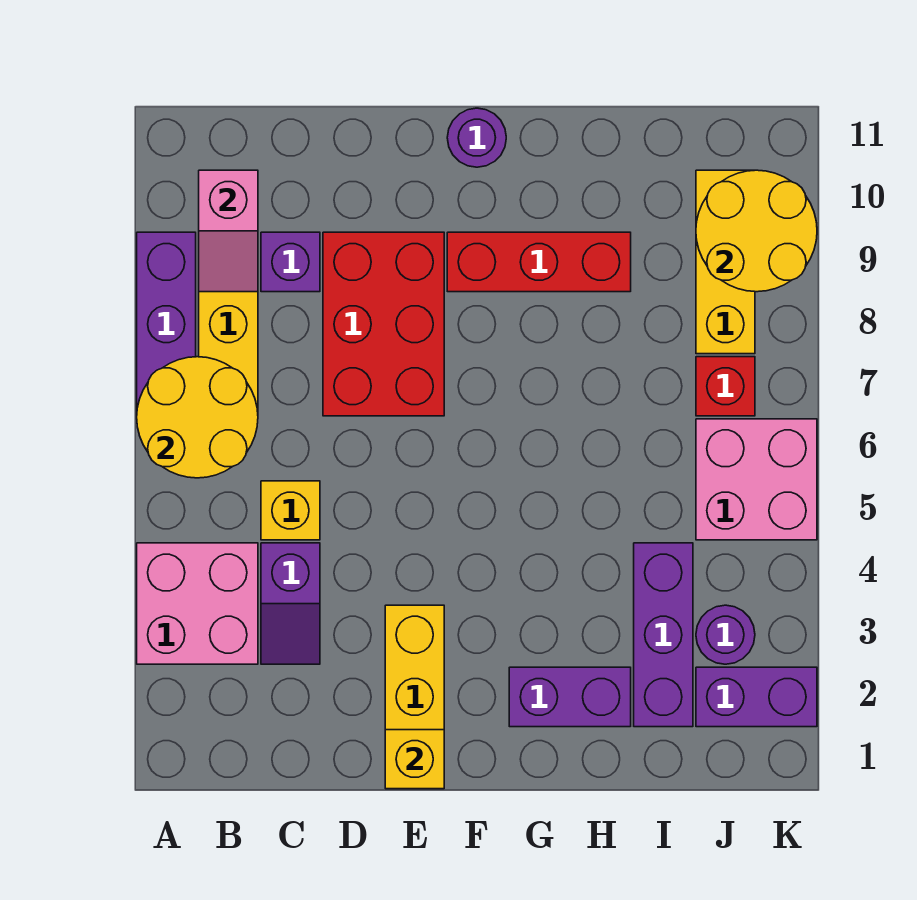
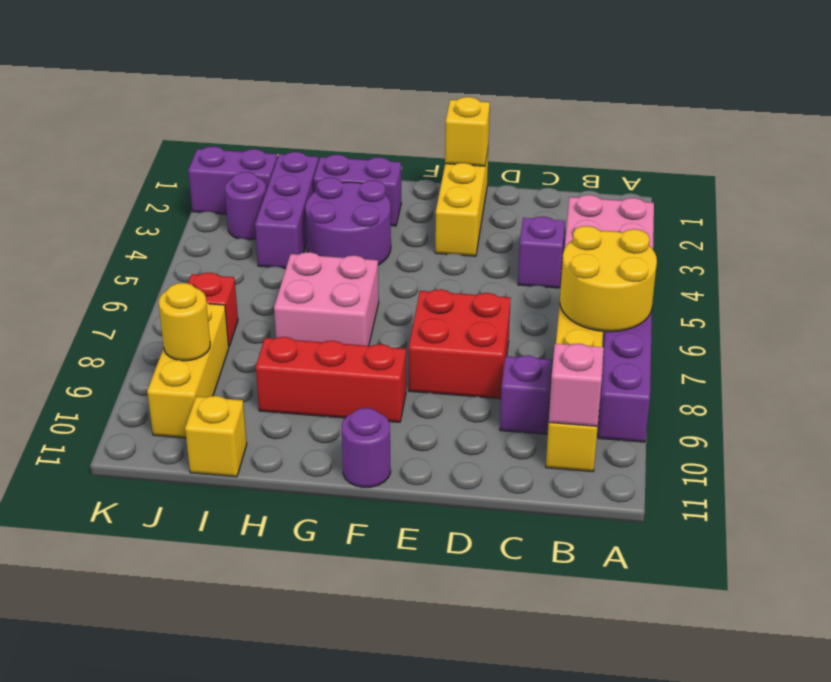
yellow 1x1 brick [261,481,320,540] -> yellow 1x1 brick moved to [185,396,247,477]
red 2x3 brick [323,232,444,416] -> red 2x2 brick [409,289,511,399]
none -> purple 2x2 round brick [305,178,391,265]
pink 2x2 brick [696,419,817,540] -> pink 2x2 brick moved to [274,252,379,346]
yellow 2x2 round brick [696,170,817,292] -> yellow 1x1 round brick [159,283,210,361]

